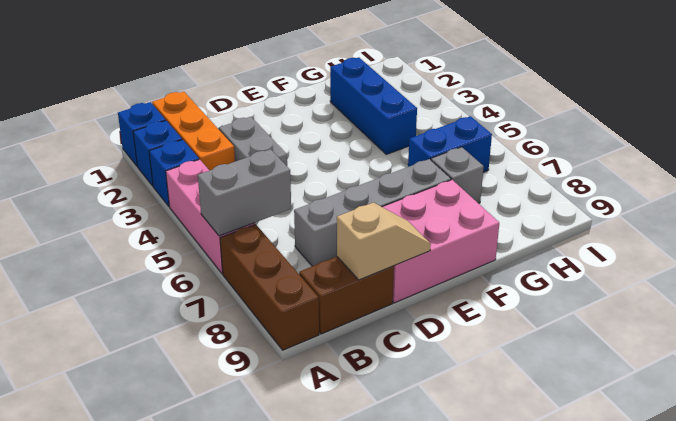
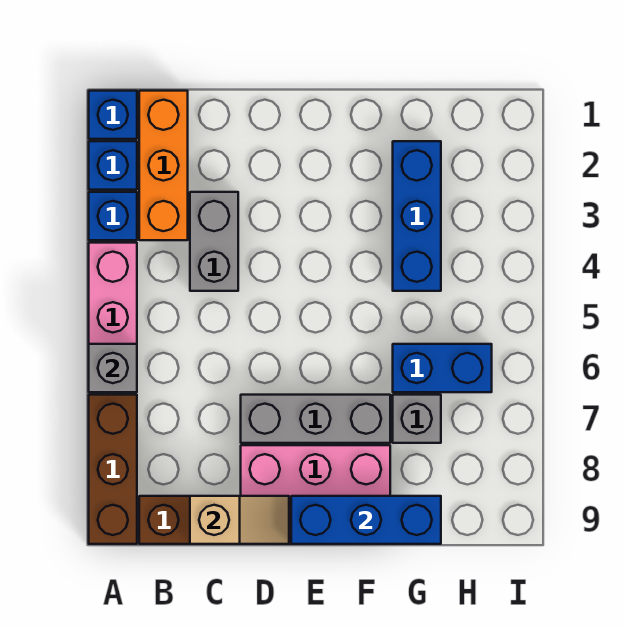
grey 1x2 brick [198,149,291,236] -> grey 1x1 brick [89,344,137,392]
grey 1x4 brick [294,159,451,266] -> grey 1x3 brick [241,395,390,443]
none -> blue 1x3 brick [291,496,441,544]

